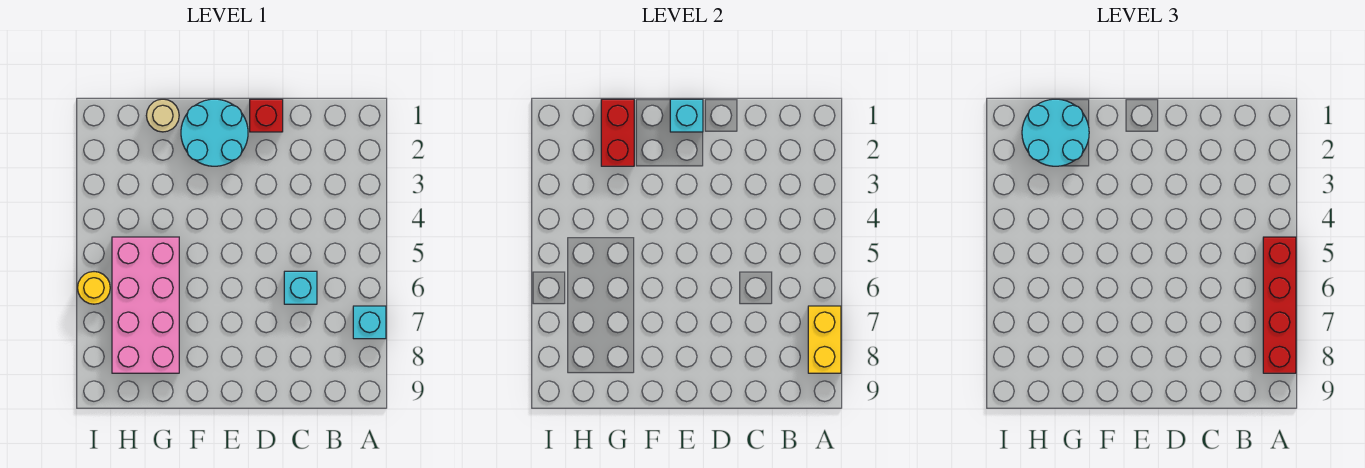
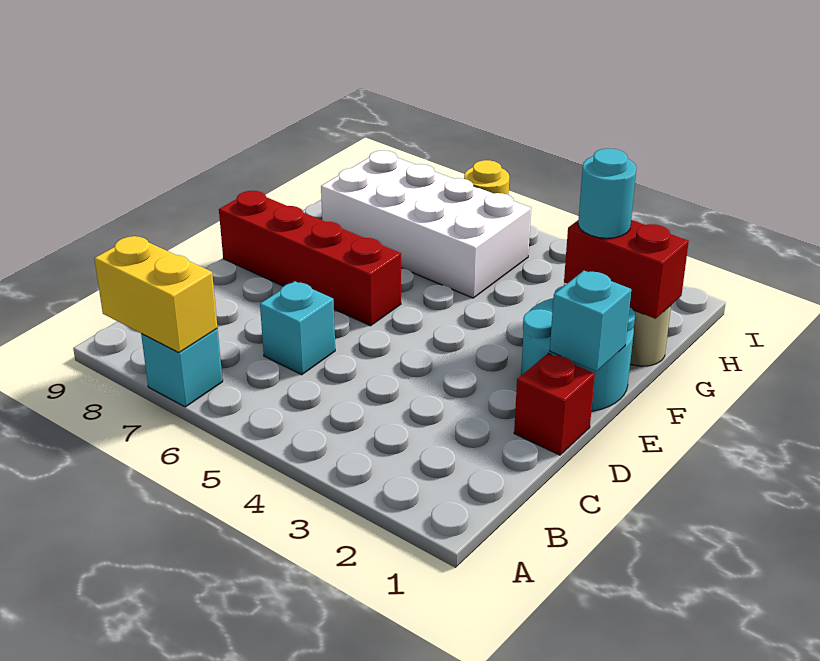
red 1x4 brick [1263,237,1296,373] -> red 1x4 brick moved to [219,191,401,326]
cyan 2x2 round brick [1022,99,1089,166] -> cyan 1x1 round brick [578,148,637,238]
pink 2x4 brick [112,237,179,373] -> white 2x4 brick [321,150,531,298]

